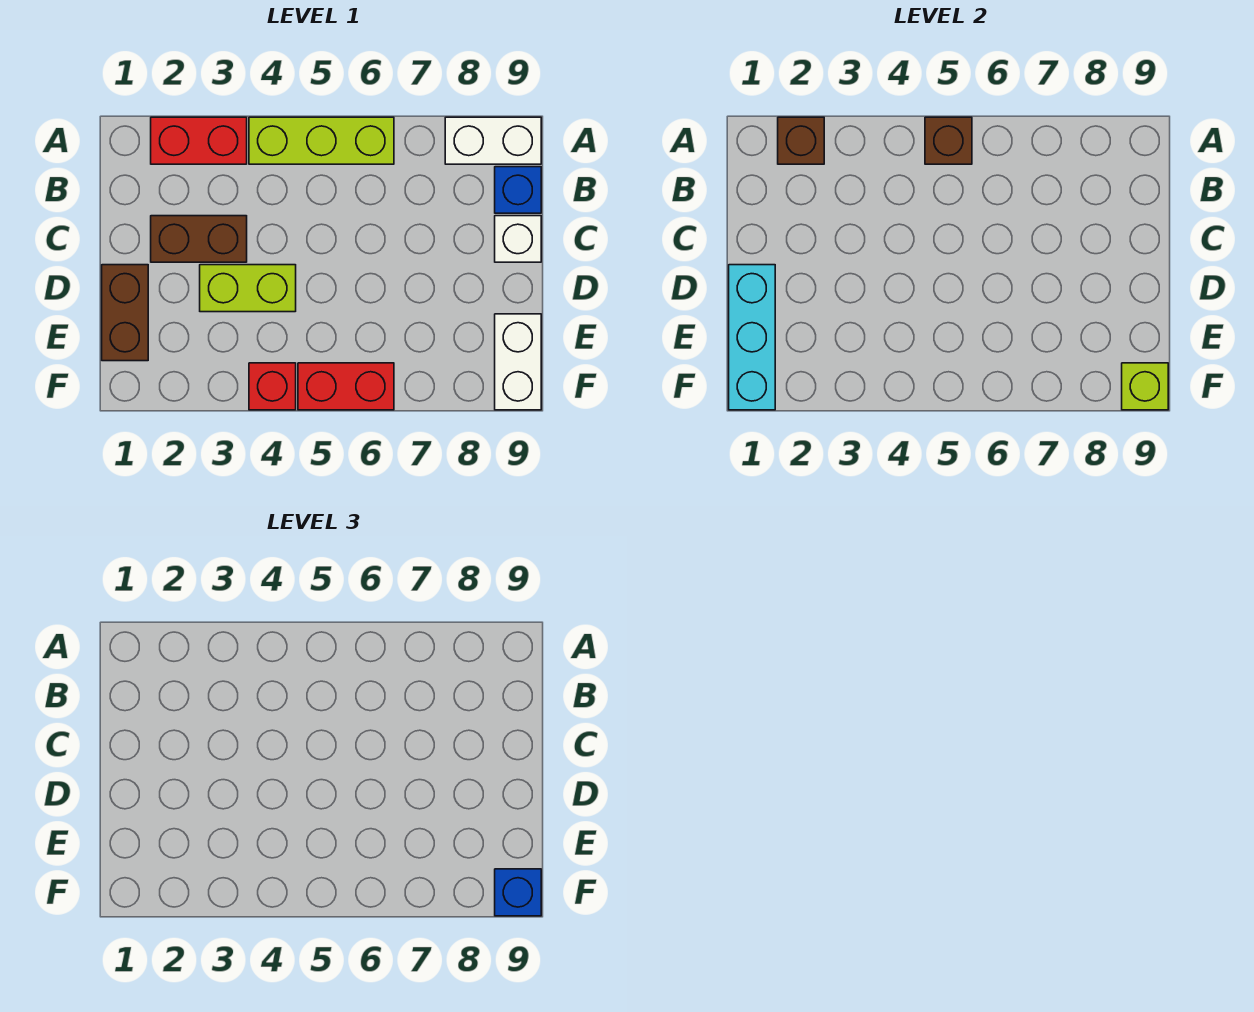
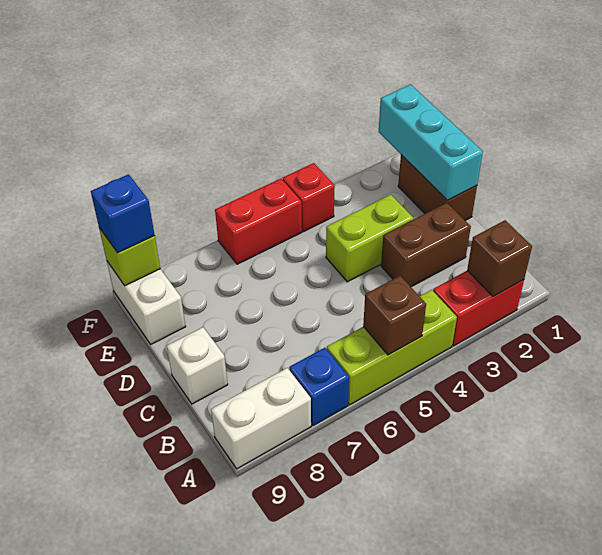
blue 1x1 brick [495,167,541,213] -> blue 1x1 brick moved to [289,348,349,426]

